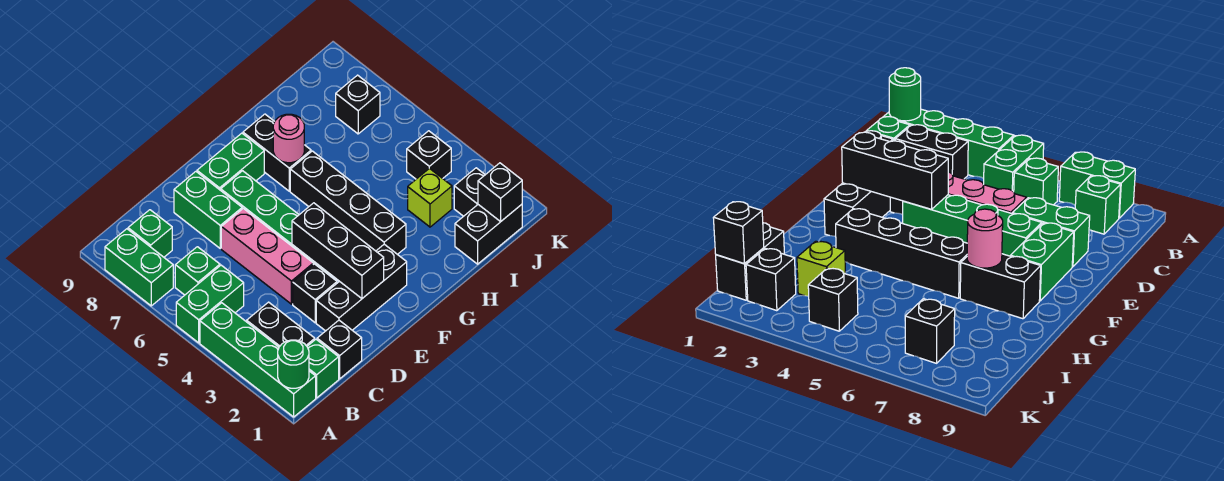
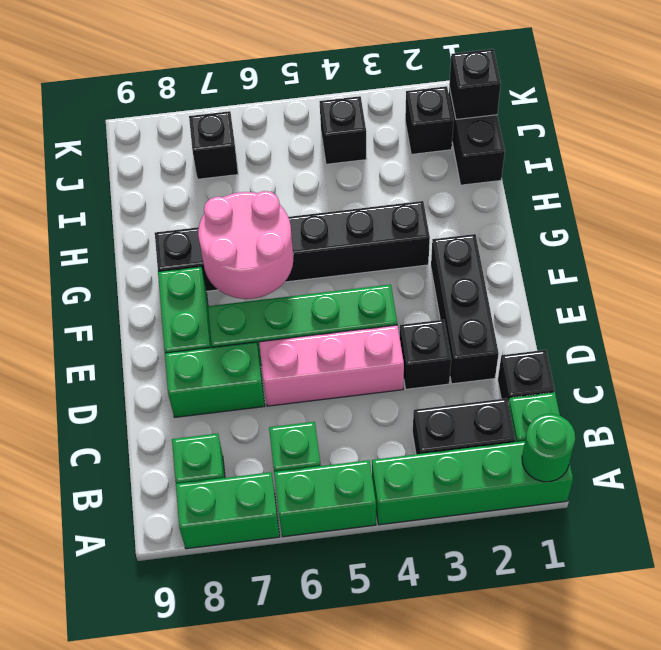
green 1x2 brick [176,265,244,343] -> green 1x2 brick turned to [274,460,376,537]
black 1x3 brick [292,203,384,299] -> none
pink 1x1 round brick [273,114,304,163] -> pink 2x2 round brick [198,191,293,299]
lime 1x1 brick [408,168,452,227] -> none

